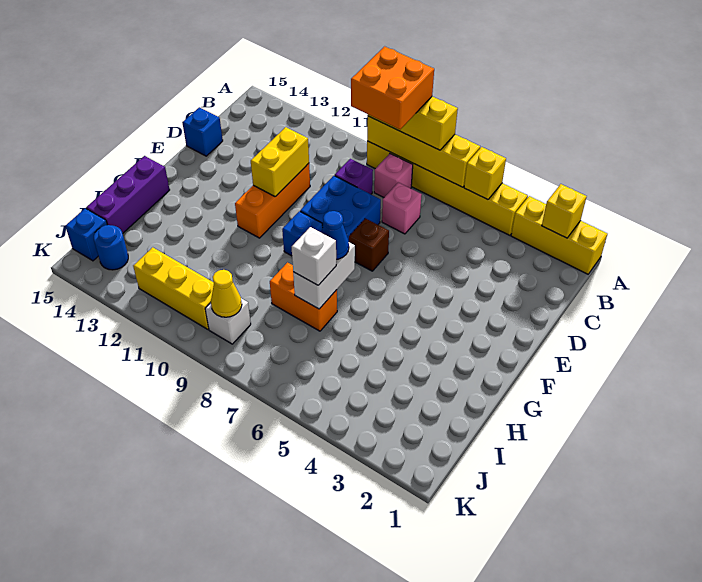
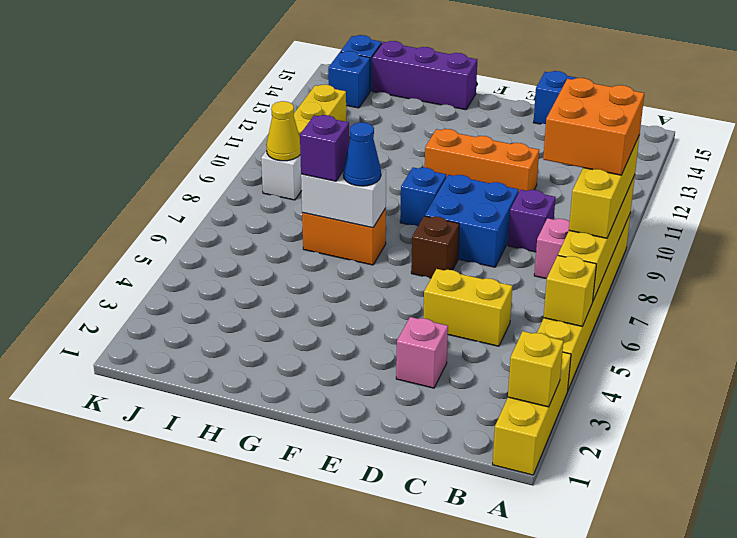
pink 1x1 brick [382,182,422,234] -> pink 1x1 brick moved to [396,317,448,388]
yellow 1x2 brick [251,127,309,197] -> yellow 1x2 brick moved to [423,269,512,346]
orange 1x2 brick [270,263,337,331] -> orange 1x2 brick turned to [302,208,386,265]
white 1x1 brick [292,227,336,285] -> purple 1x1 brick [300,115,349,181]
blue 1x1 round brick [94,225,128,270] -> blue 1x1 brick [328,51,370,108]

